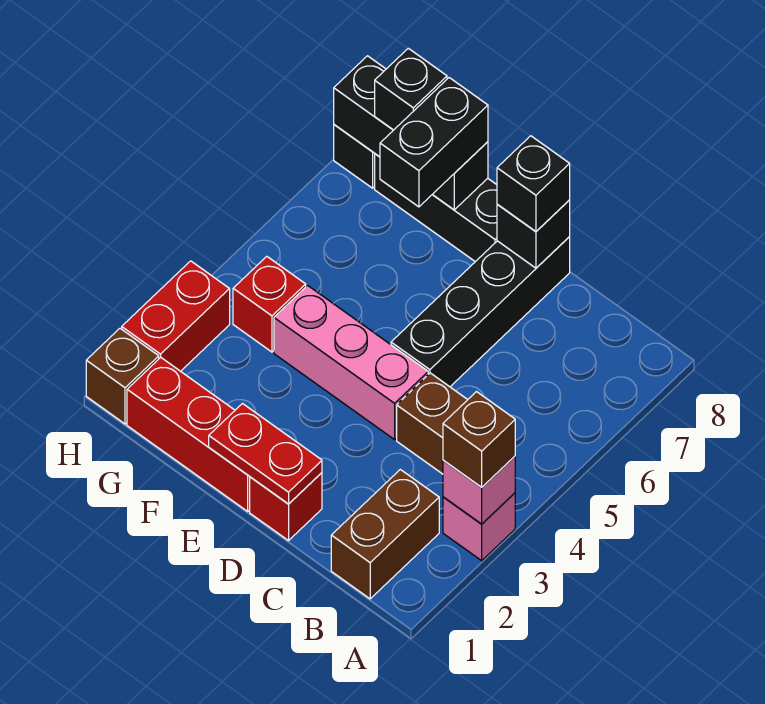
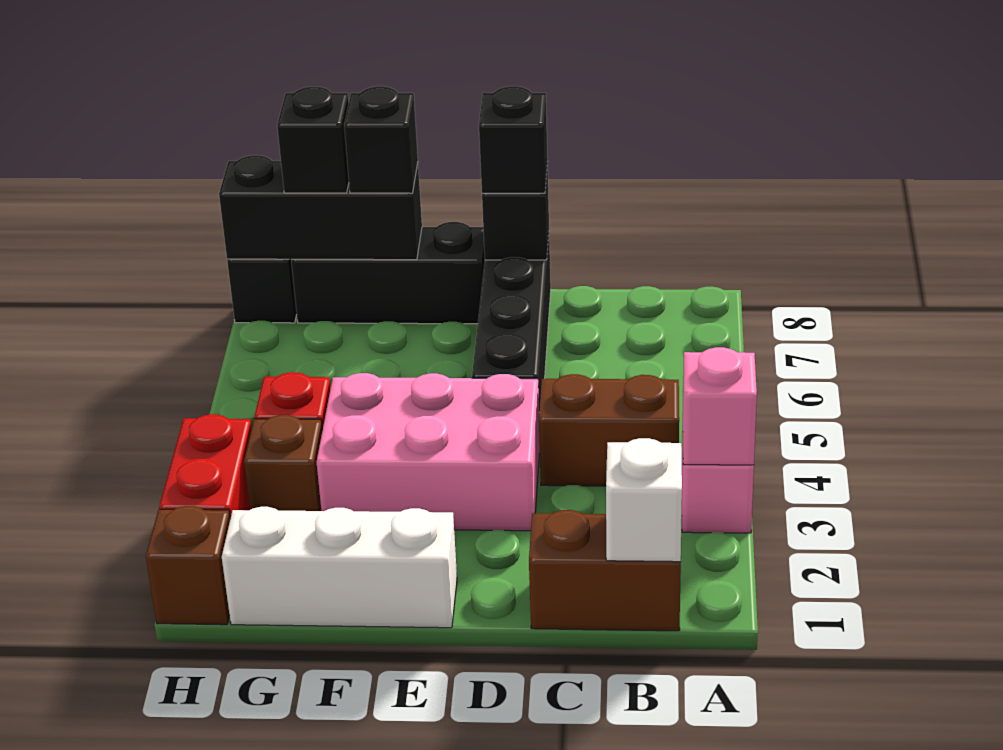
brown 1x1 brick [443,392,515,487] -> brown 1x1 brick moved to [244,415,322,511]
brown 1x2 brick [331,469,439,599] -> brown 1x2 brick turned to [529,510,681,631]
none -> white 1x1 brick [606,438,682,562]
red 1x1 brick [250,473,322,541] -> none
red 1x2 plate [209,404,322,504] -> none
pink 1x3 brick [274,286,428,440] -> pink 2x3 brick [317,373,540,531]
red 1x3 brick [127,358,250,511] -> white 1x3 brick [222,507,457,628]
black 1x2 brick [380,78,488,207] -> black 1x1 brick [344,86,418,193]

